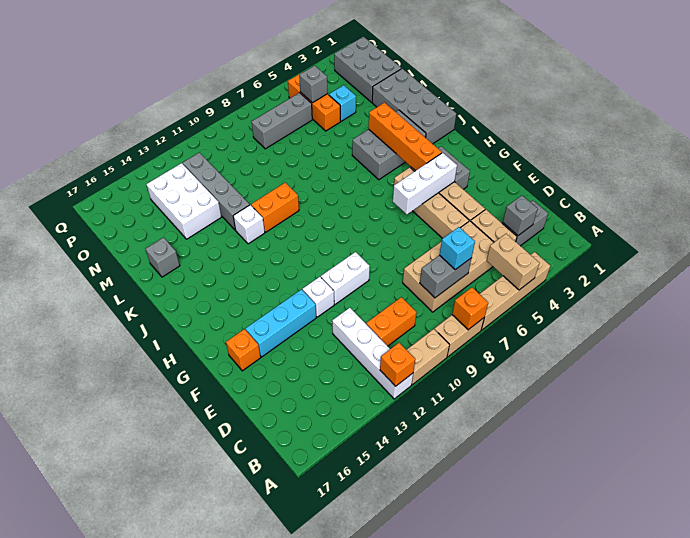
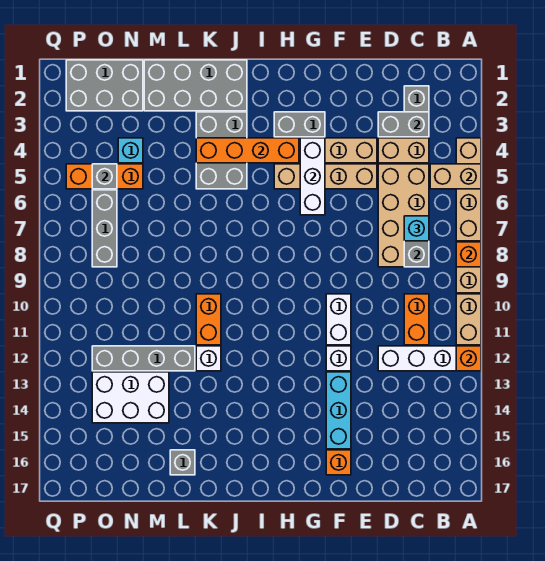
grey 1x1 brick [503,196,538,235] -> grey 1x2 brick [378,112,429,137]

